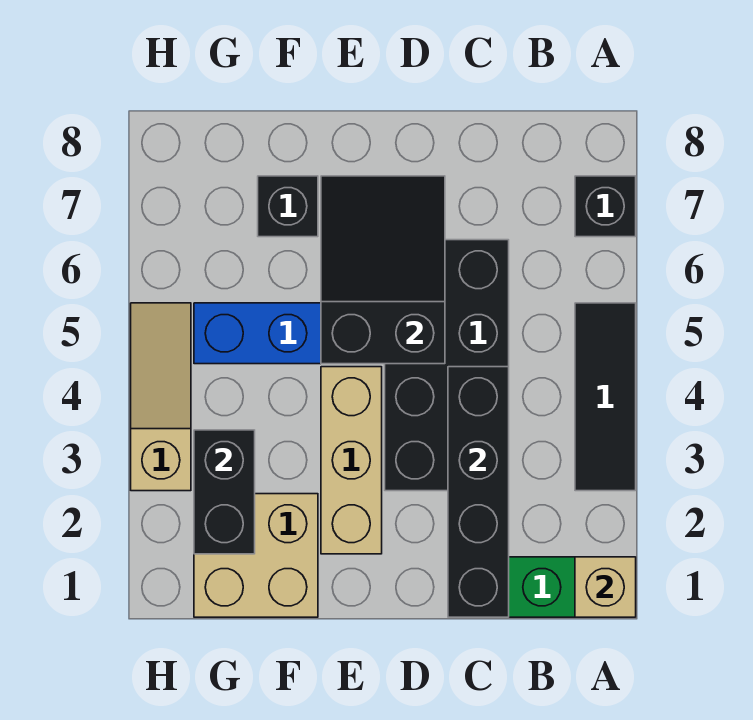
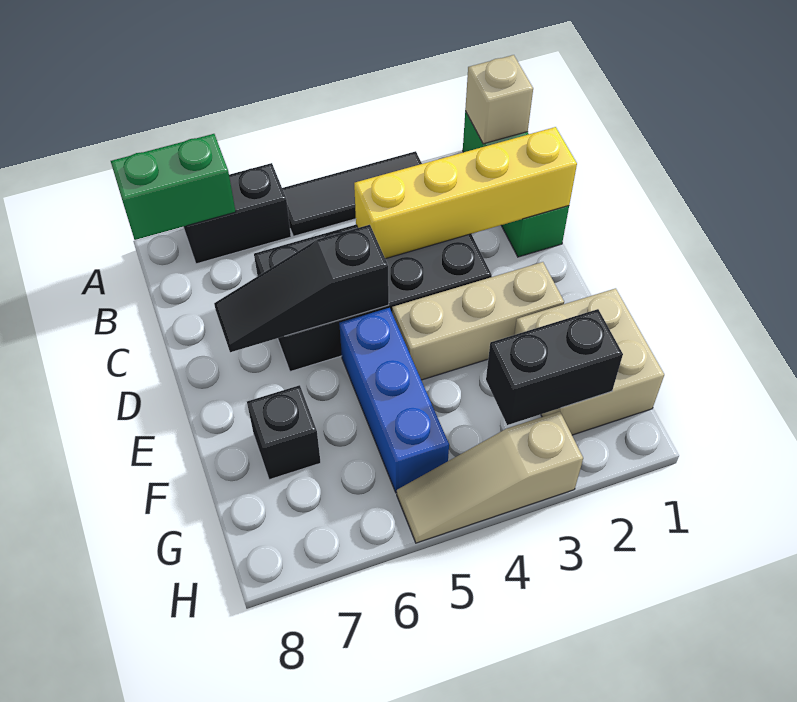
black 1x1 brick [575,176,636,237] -> black 1x2 brick [183,163,291,264]
none -> green 1x2 brick [111,134,236,240]
black 1x4 brick [448,367,509,617] -> yellow 1x4 brick [354,127,577,259]
black 2x3 slope [321,176,445,364] -> black 1x3 slope [214,225,389,352]

